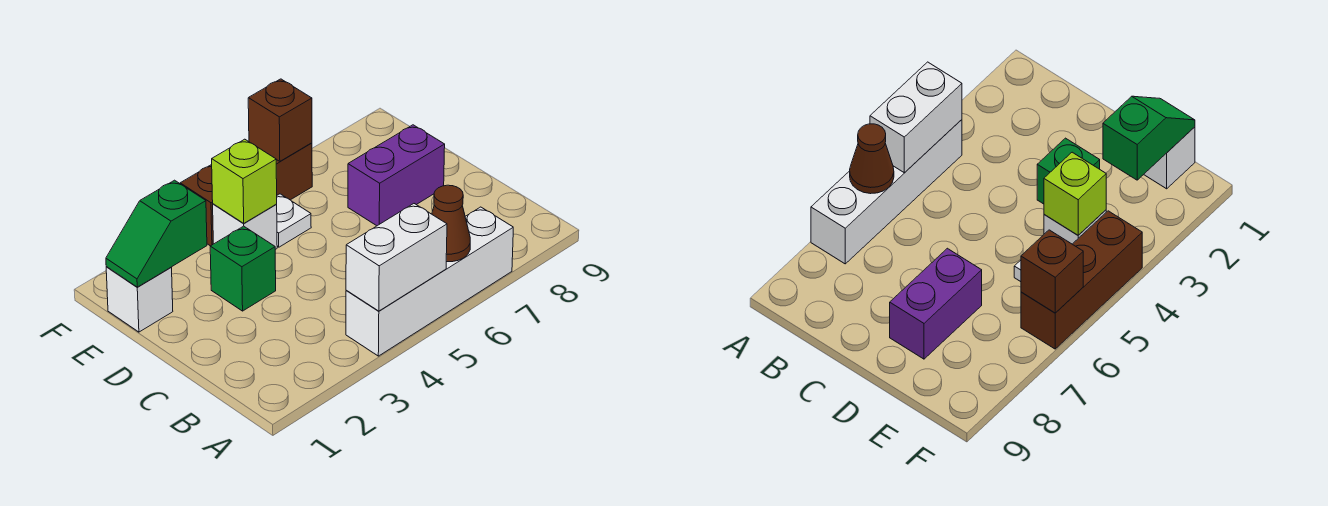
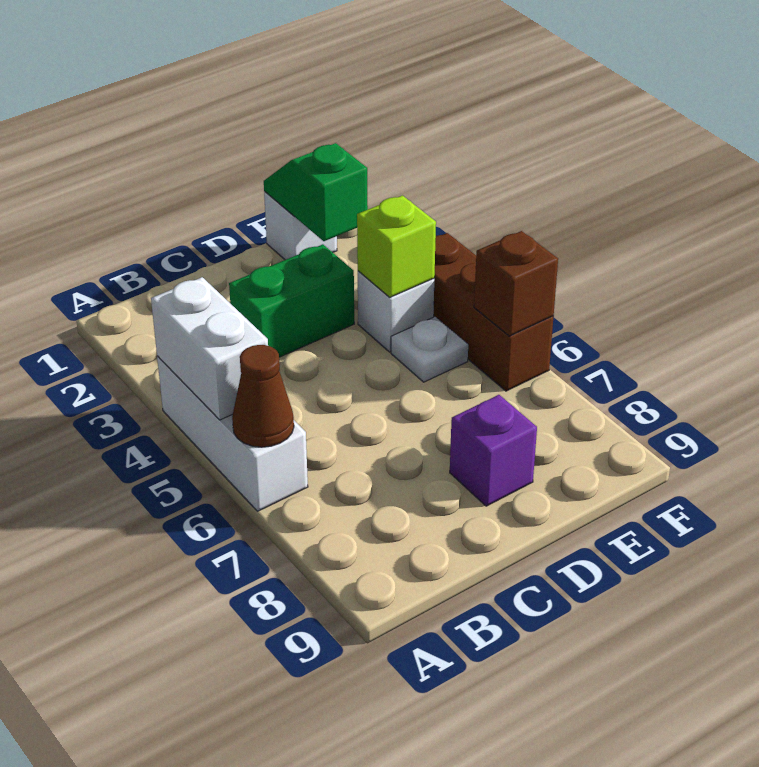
white 1x4 brick [346,207,513,356] -> white 1x3 brick [157,356,308,511]
green 1x1 brick [210,226,276,311] -> green 1x2 brick [229,244,354,357]
purple 1x2 brick [348,125,445,226] -> purple 1x1 brick [450,395,537,506]

